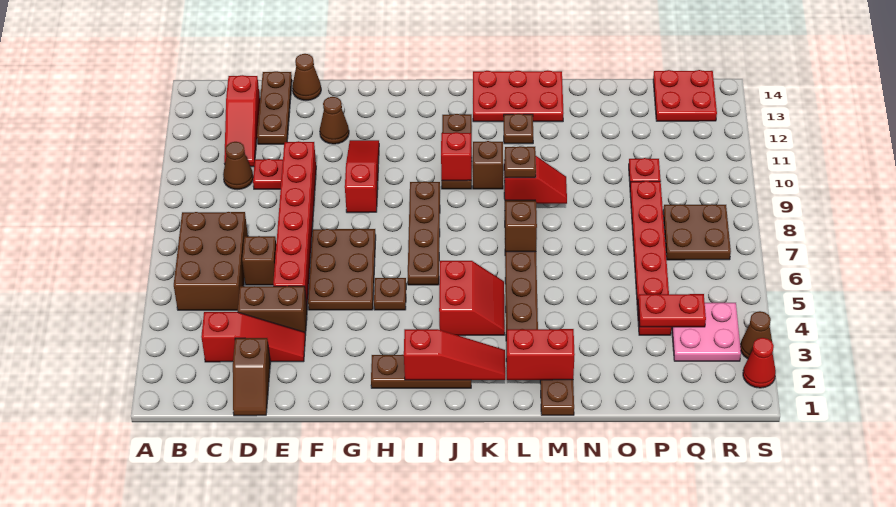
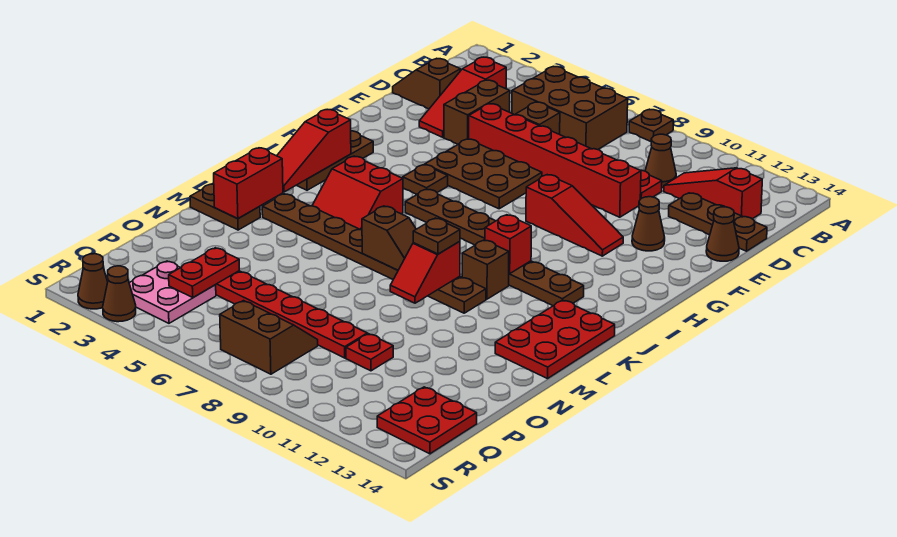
brown 1x1 plate [504,114,533,144] -> brown 1x1 plate moved to [629,109,673,141]
brown 2x2 plate [663,204,731,260] -> brown 2x2 slope [220,301,318,374]
red 1x1 cone [743,338,776,388] -> brown 1x1 cone [78,254,108,309]

